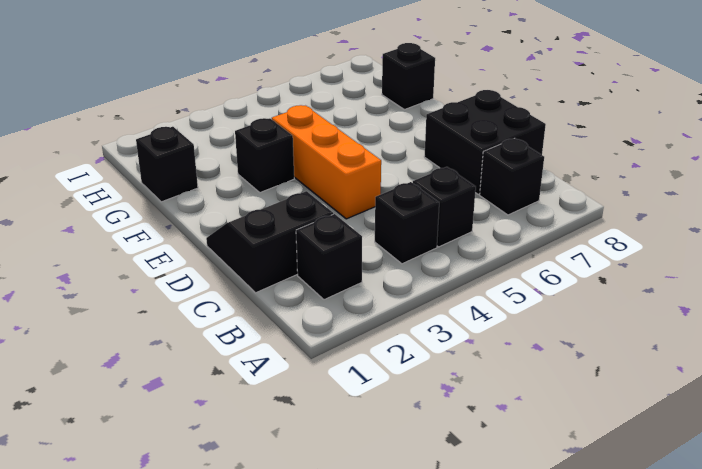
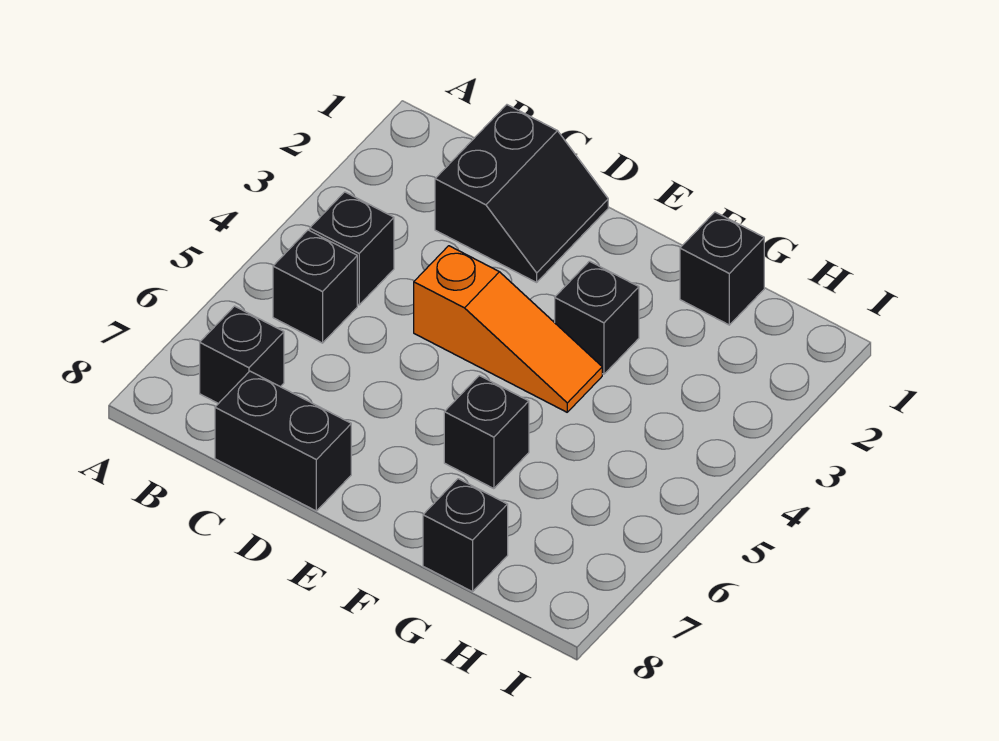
black 1x1 brick [296,214,362,300] -> black 1x1 brick moved to [444,376,529,489]
black 2x2 brick [424,90,546,194] -> black 1x2 brick [215,371,351,511]
orange 1x3 brick [272,105,381,219] -> orange 1x3 slope [414,246,602,412]

